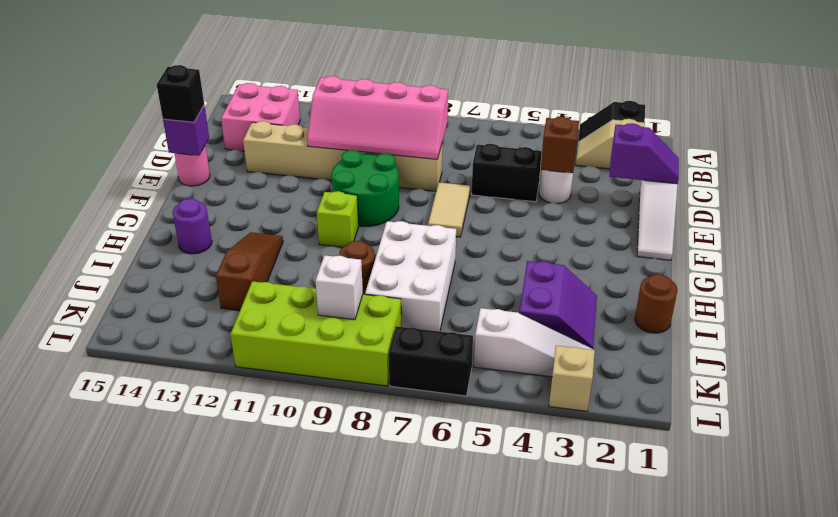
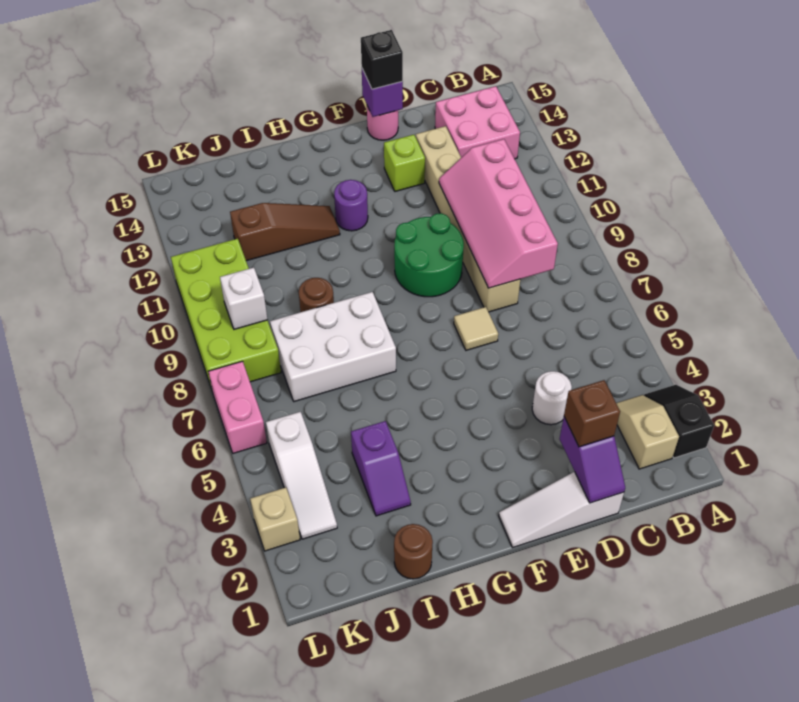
brown 1x1 brick [541,117,579,173] -> brown 1x1 brick moved to [564,380,620,447]
black 1x2 brick [472,144,542,202] -> none
tan 1x2 tile [428,182,470,237] -> tan 1x1 tile [454,307,498,350]
lime 1x1 brick [317,191,359,247] -> lime 1x1 brick moved to [384,135,425,191]
purple 1x1 round brick [173,198,212,254] -> purple 1x1 round brick moved to [334,180,368,231]
purple 2x2 slope [520,261,597,348] -> purple 1x2 slope [351,421,411,516]
black 1x2 brick [389,326,473,396] -> pink 1x2 brick [208,361,267,453]

